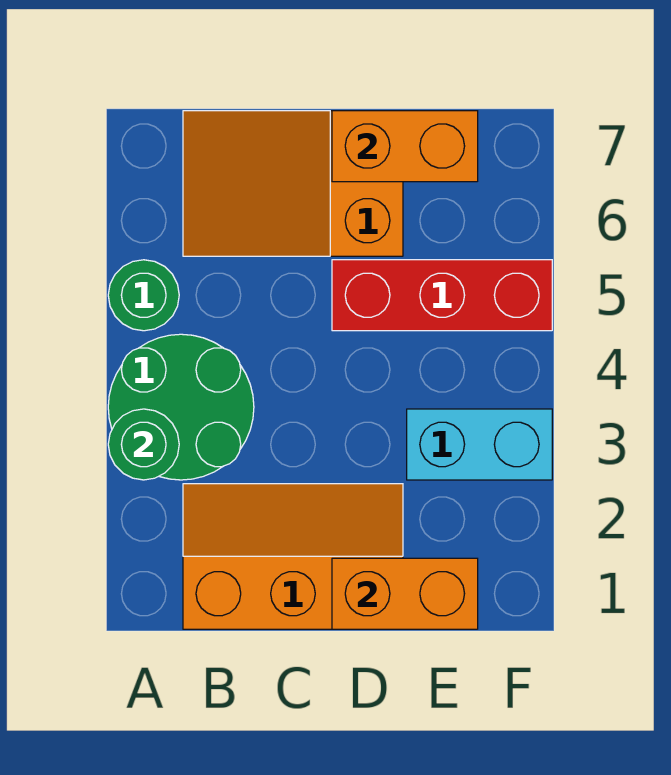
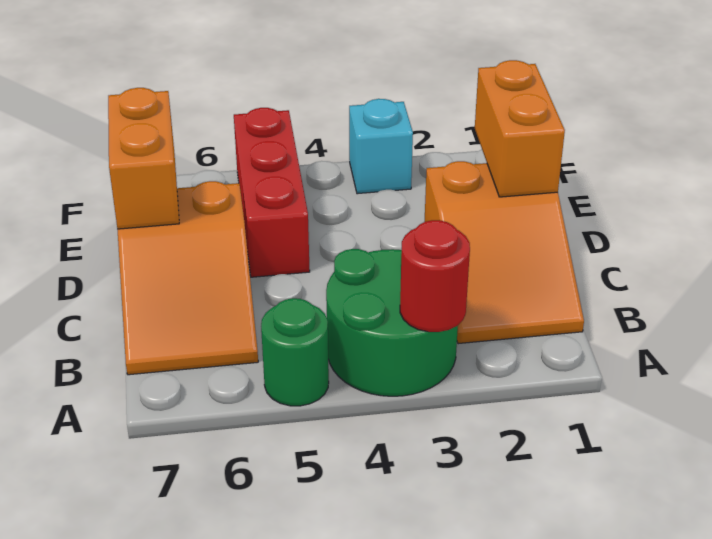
green 1x1 round brick [108,409,179,480] -> red 1x1 round brick [400,220,470,332]
orange 2x3 slope [183,484,403,629] -> orange 2x3 slope turned to [424,161,584,344]
cyan 1x2 brick [407,409,552,480] -> cyan 1x1 brick [349,99,413,194]

